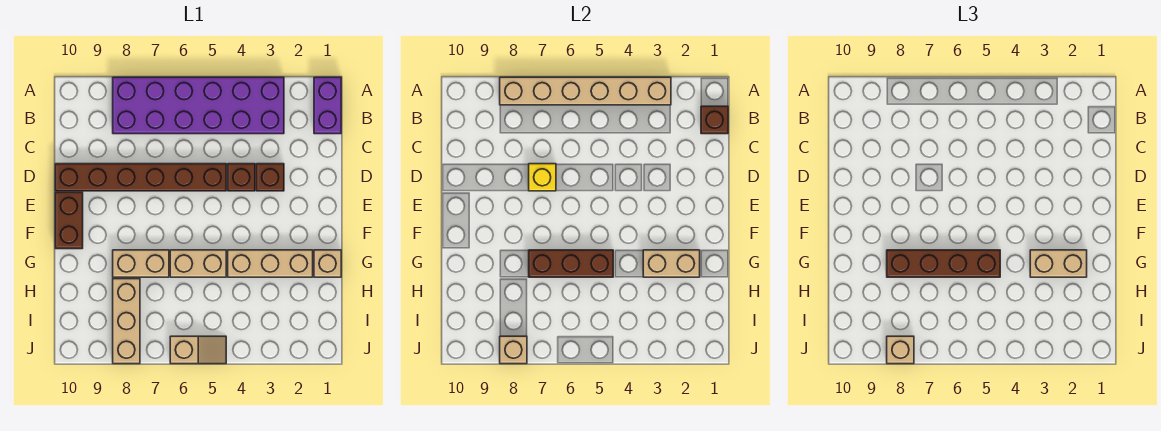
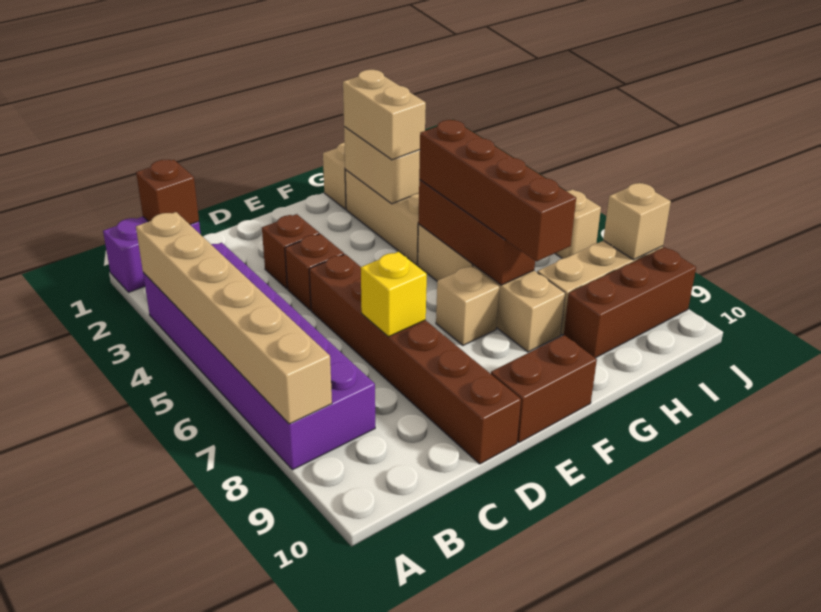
none -> brown 1x3 brick [564,247,696,358]
tan 1x1 brick [887,336,914,364] -> tan 1x1 brick moved to [436,266,499,345]

